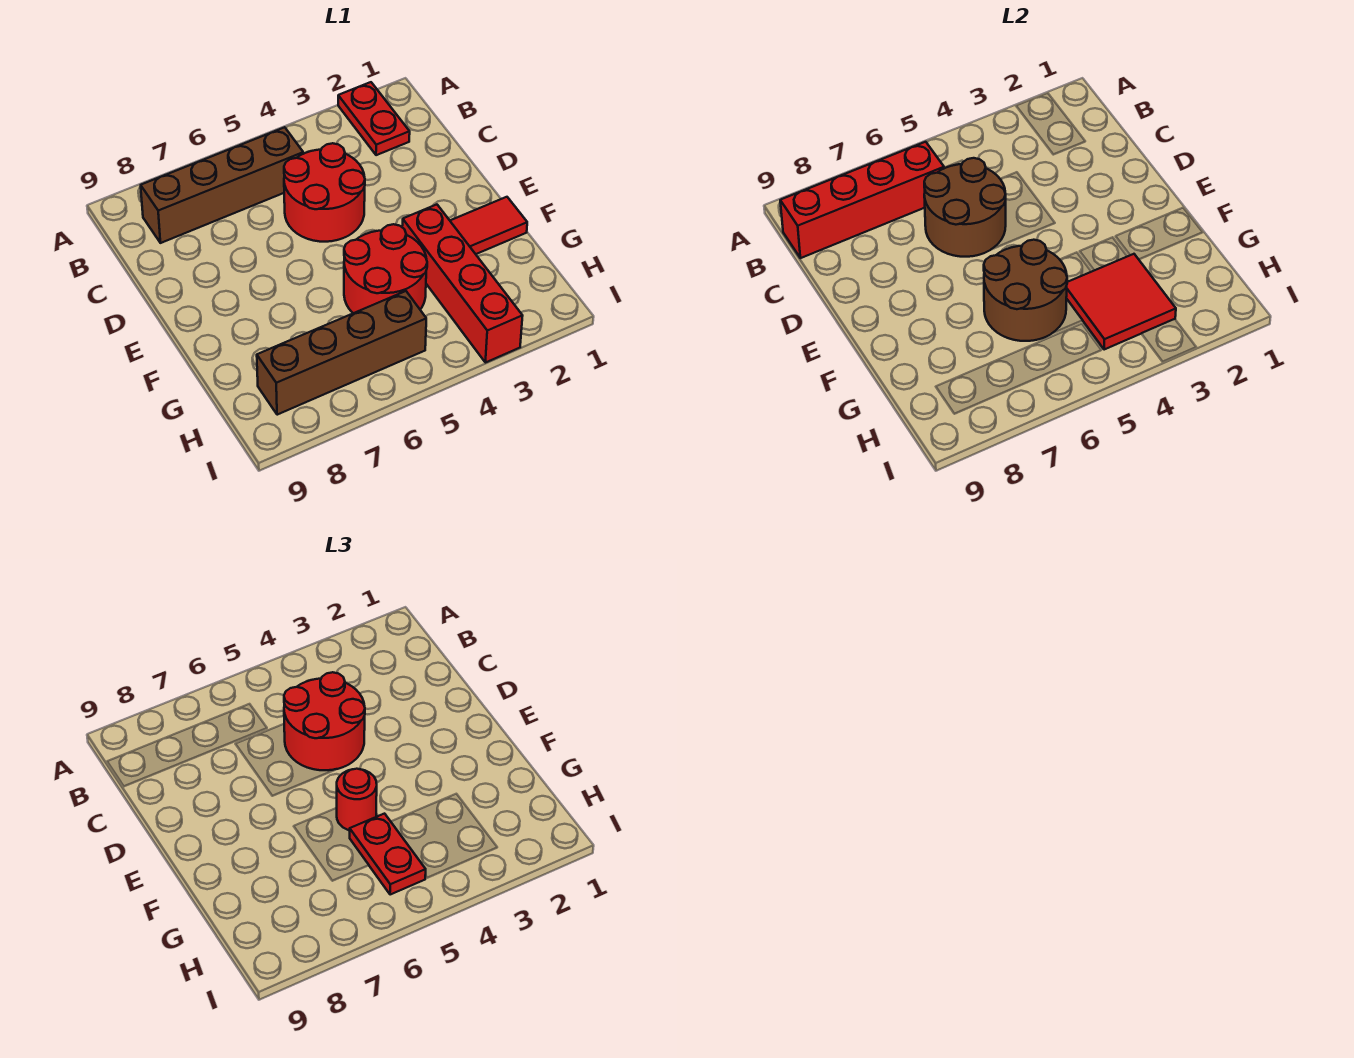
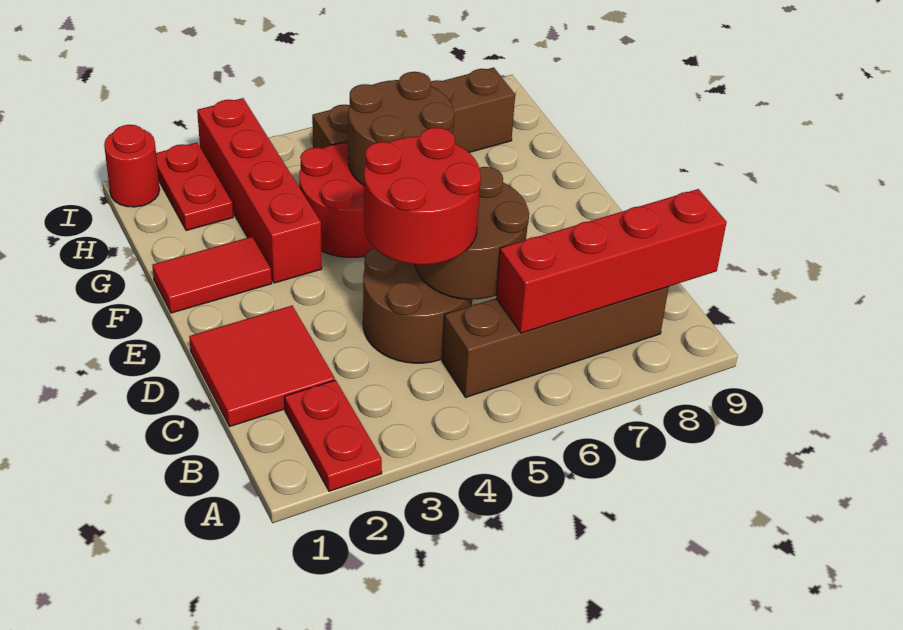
red 2x2 round brick [284,143,365,242] -> brown 2x2 round brick [363,248,472,363]
red 1x1 round brick [337,769,377,830] -> red 1x1 round brick moved to [104,125,160,207]
red 2x2 tile [1066,254,1176,350] -> red 2x2 tile moved to [189,306,335,427]
red 1x2 plate [350,814,426,895] -> red 1x2 plate moved to [156,142,233,231]

